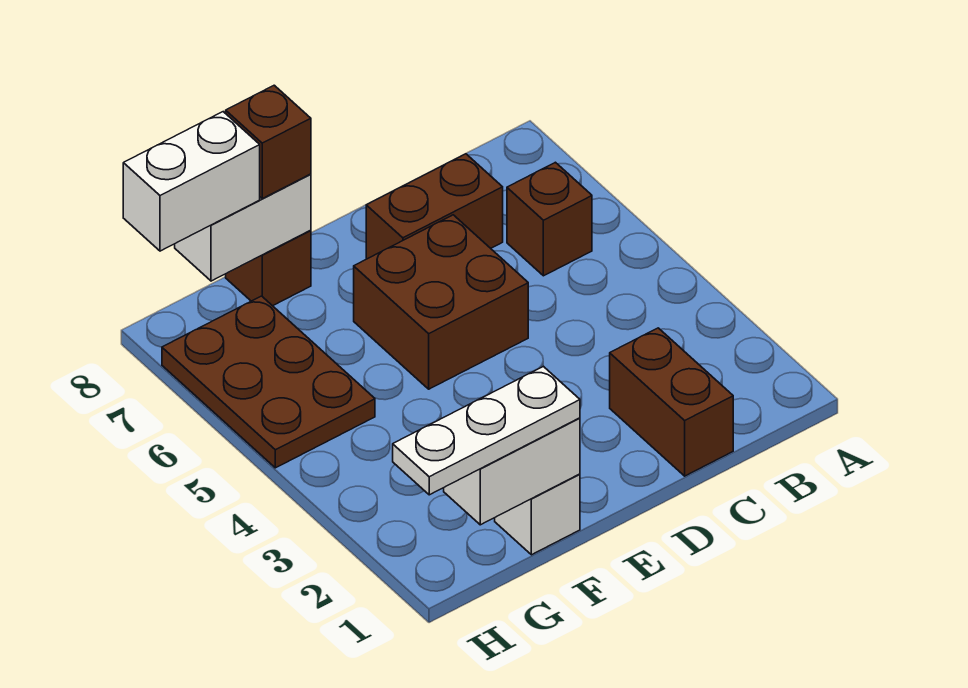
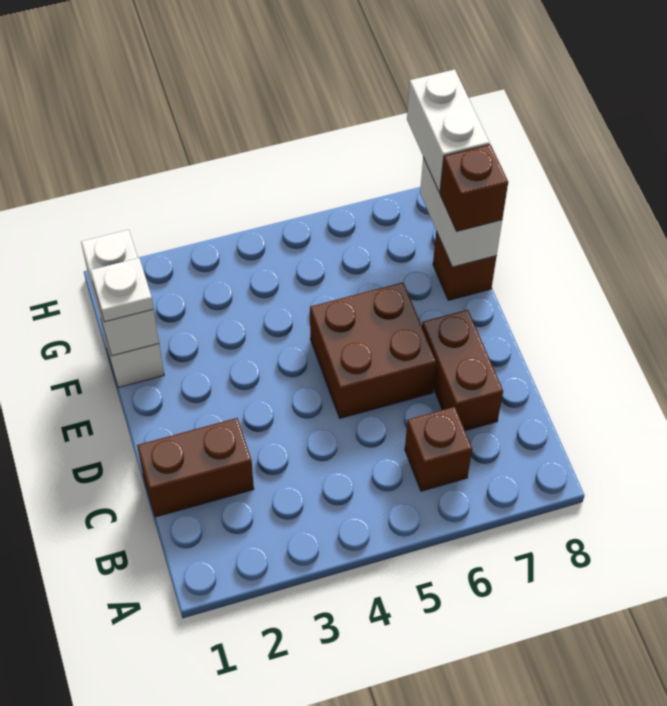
white 1x3 plate [393,366,580,495] -> white 1x1 plate [90,258,154,322]
brown 2x3 plate [162,296,375,468] -> none

